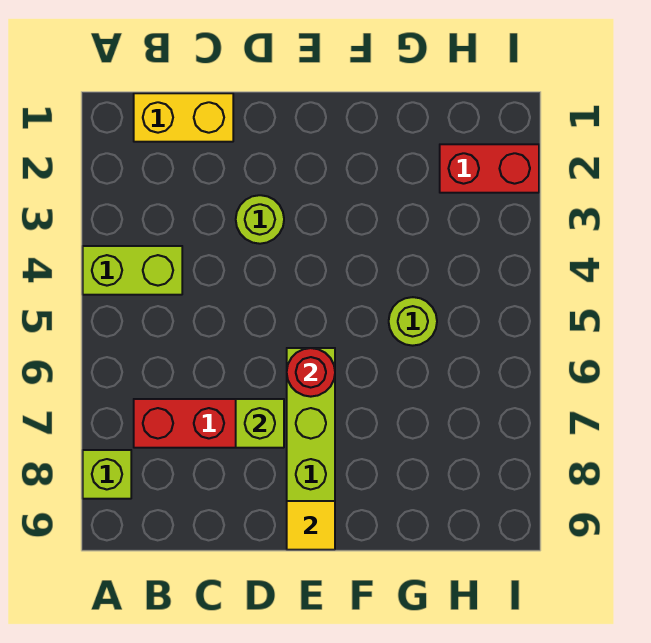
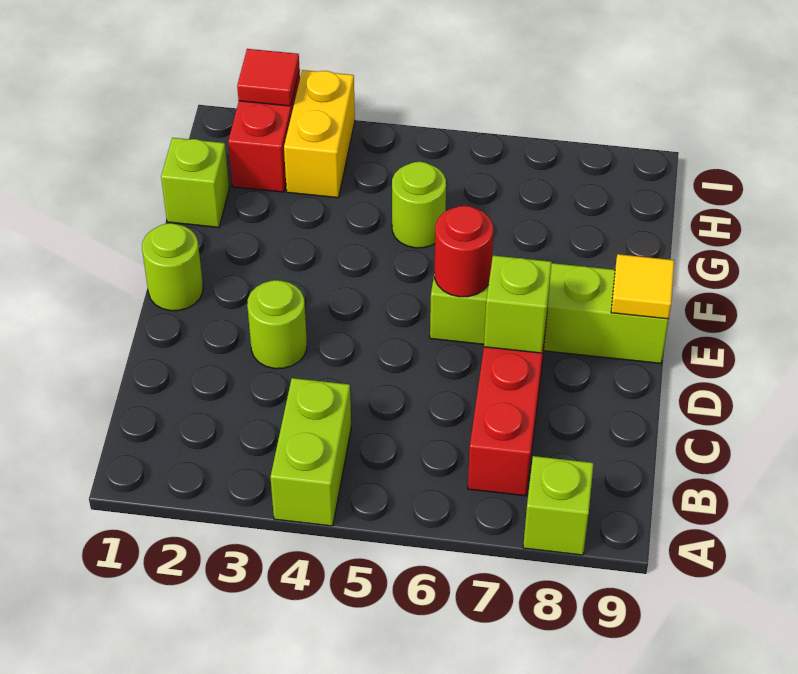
yellow 1x2 brick [134,93,233,142] -> yellow 1x2 brick moved to [284,70,355,198]
none -> lime 1x1 round brick [142,223,203,311]
none -> lime 1x1 brick [161,138,229,227]
none -> red 1x1 tile [237,49,300,106]

